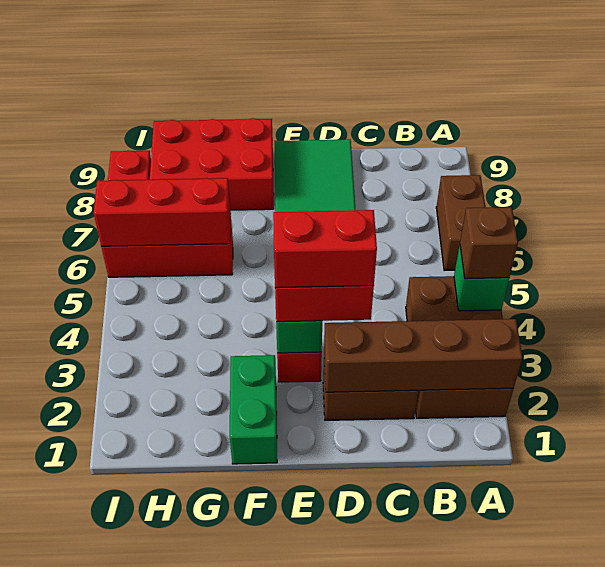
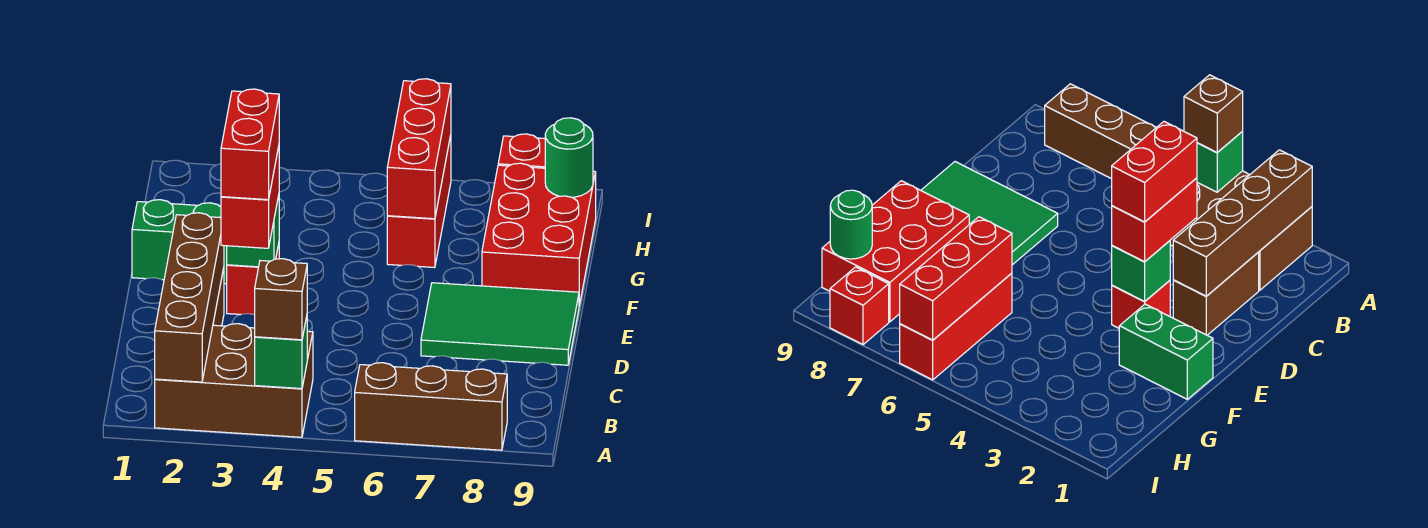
brown 1x2 brick [436,175,486,271] -> brown 1x3 brick [355,363,507,450]
none -> green 1x1 round brick [545,118,593,197]

